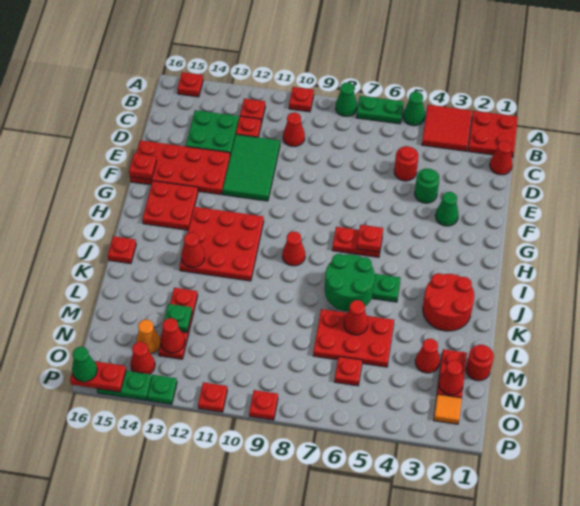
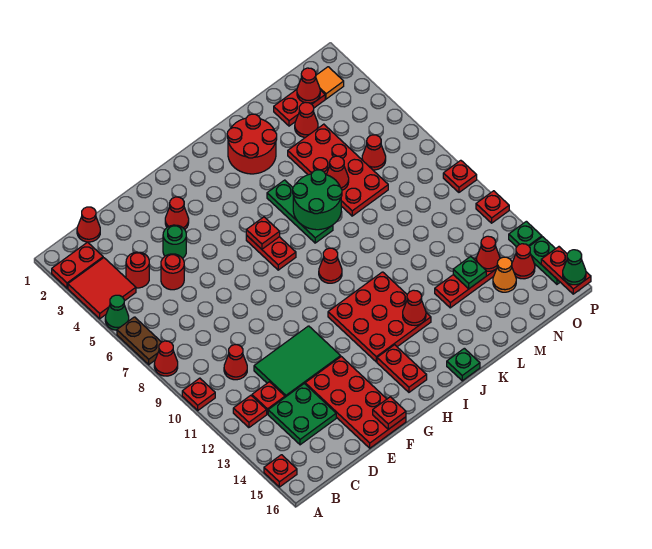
red 2x2 plate [468,111,518,158] -> red 1x2 plate [52,242,103,288]
green 1x2 plate [356,96,404,124] -> brown 1x2 plate [117,317,161,365]
green 1x1 cone [336,83,357,116] -> red 1x1 cone [154,341,178,376]
green 1x1 cone [435,192,459,226] -> red 1x1 cone [165,197,189,230]
red 2x2 plate [142,181,198,230] -> red 1x2 plate [377,345,427,392]
red 1x1 plate [108,236,136,264] -> green 1x1 plate [447,348,480,381]
red 2x3 plate [313,309,394,367] -> red 2x4 plate [288,124,388,216]
red 1x1 round brick [466,345,494,381] -> red 1x1 round brick moved to [126,252,149,288]
red 1x1 plate [334,356,362,386] -> red 1x1 cone [362,135,386,170]

